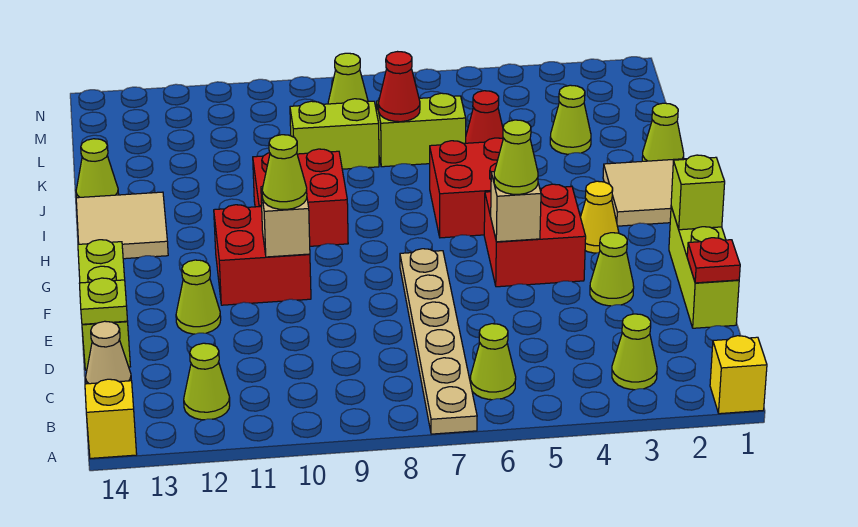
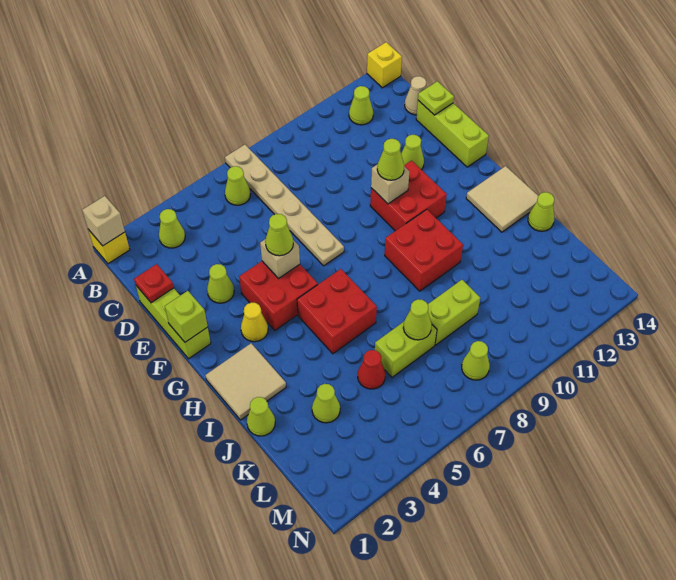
none -> tan 1x1 brick [82,196,125,246]
red 1x1 cone [379,52,420,122] -> lime 1x1 cone [403,299,432,340]

